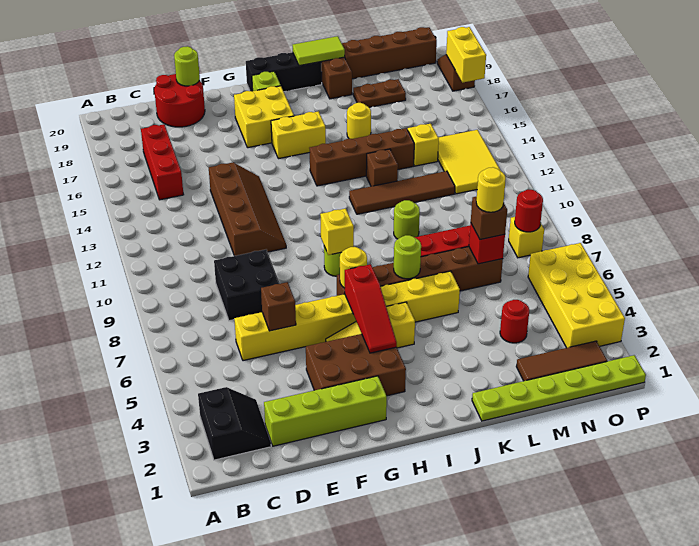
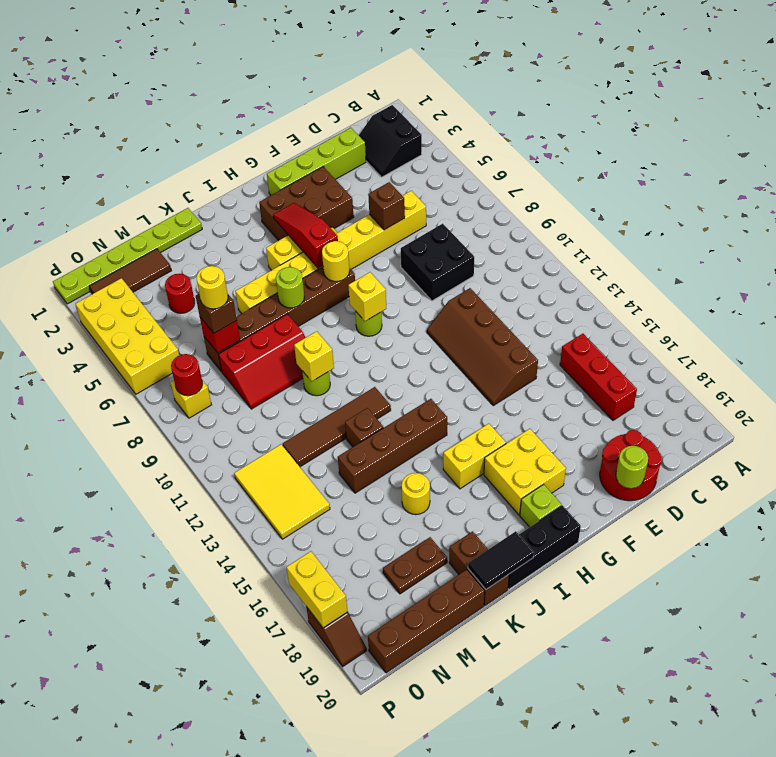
lime 1x2 tile [293,36,345,66] -> black 1x2 tile [468,531,534,589]
yellow 1x1 brick [408,124,439,166] -> yellow 1x1 brick moved to [294,331,334,381]

